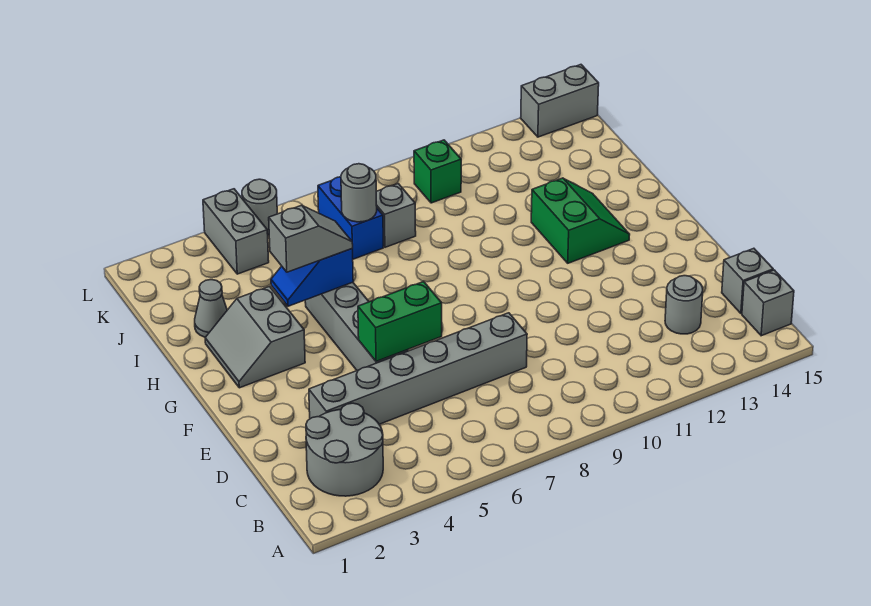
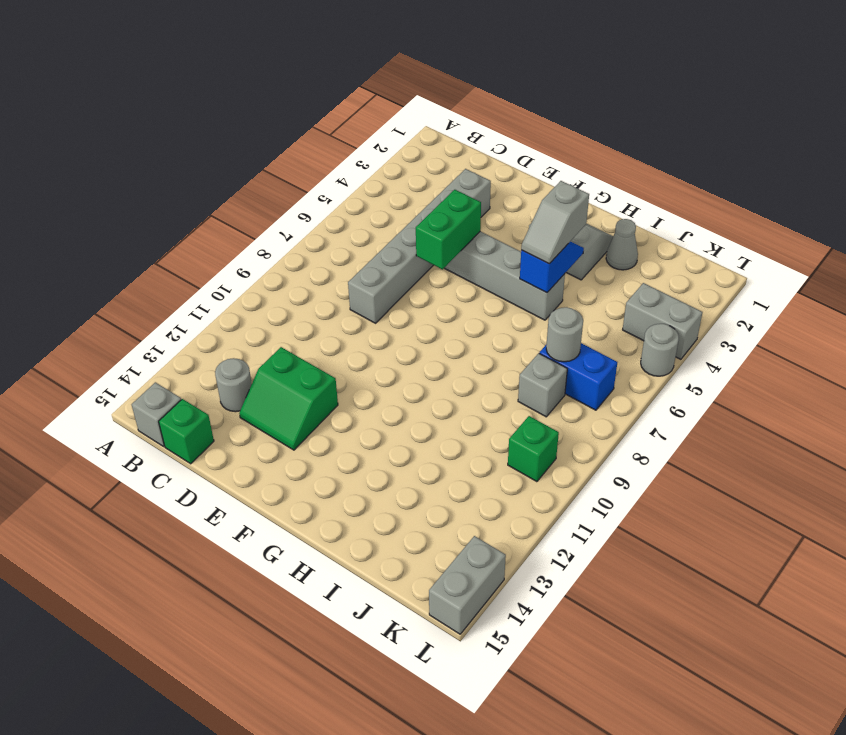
grey 2x2 round brick [306,403,383,496] -> none
grey 1x1 brick [722,248,773,314] -> green 1x1 brick [159,399,214,464]
green 2x2 slope [531,178,630,263] -> green 2x2 slope moved to [239,347,338,450]

